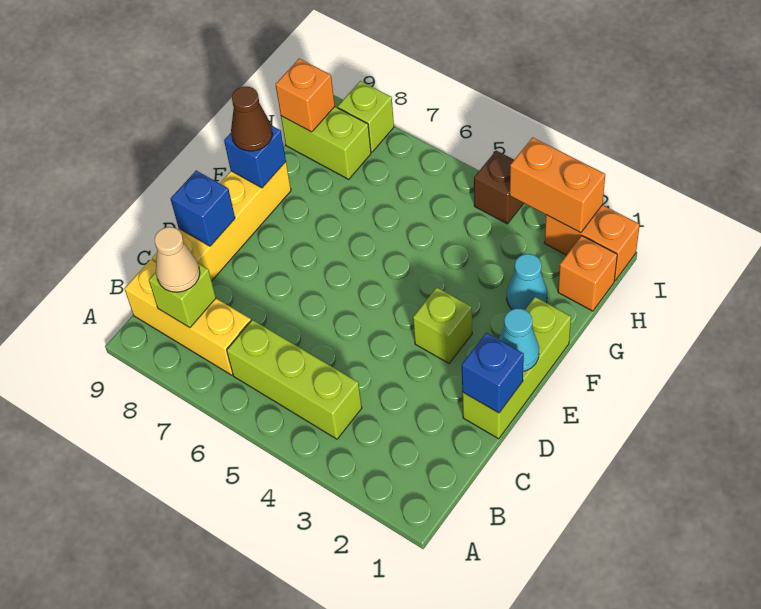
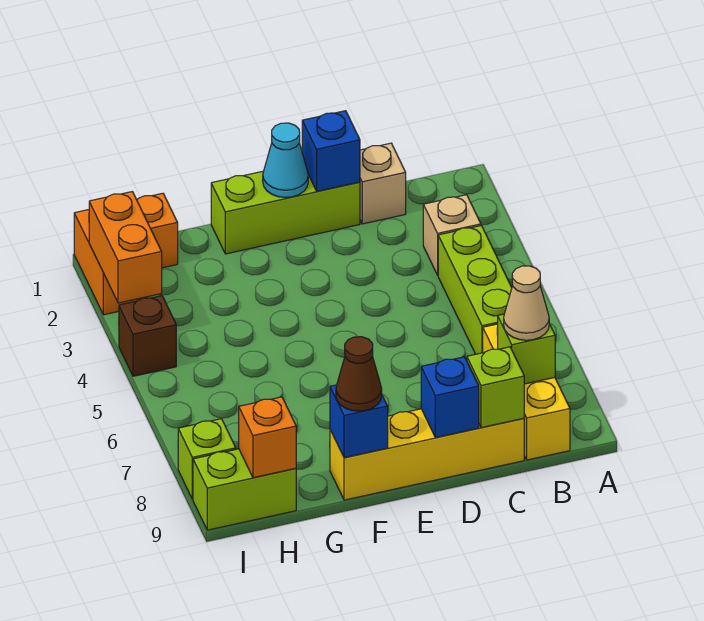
none -> tan 1x1 brick [423,195,481,275]
none -> tan 1x1 brick [360,143,406,224]
lime 1x1 brick [413,288,472,363] -> lime 1x1 brick moved to [467,347,524,428]
cyan 1x1 cone [507,254,548,310] -> none
lime 1x2 brick [281,107,371,179] -> lime 1x2 brick turned to [193,449,296,530]

